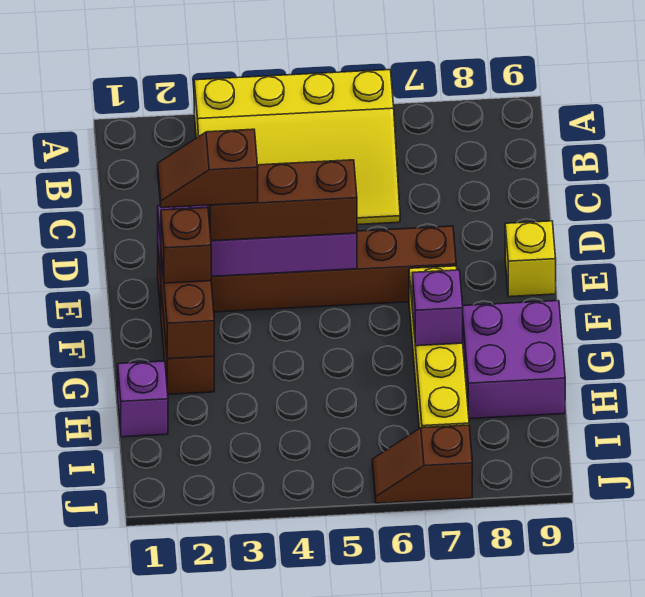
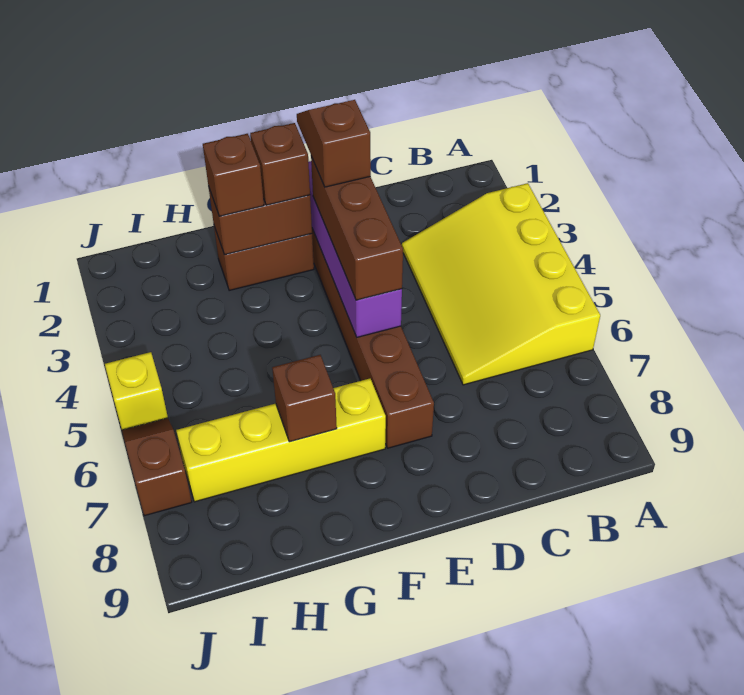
yellow 1x1 brick [505,221,556,297] -> yellow 1x1 brick moved to [105,352,168,430]
none -> brown 1x1 brick [203,134,264,216]
purple 1x1 brick [412,270,463,346] -> brown 1x1 brick [272,355,337,442]
purple 2x2 brick [463,301,565,419] -> none
purple 1x1 brick [118,361,168,437] -> none

